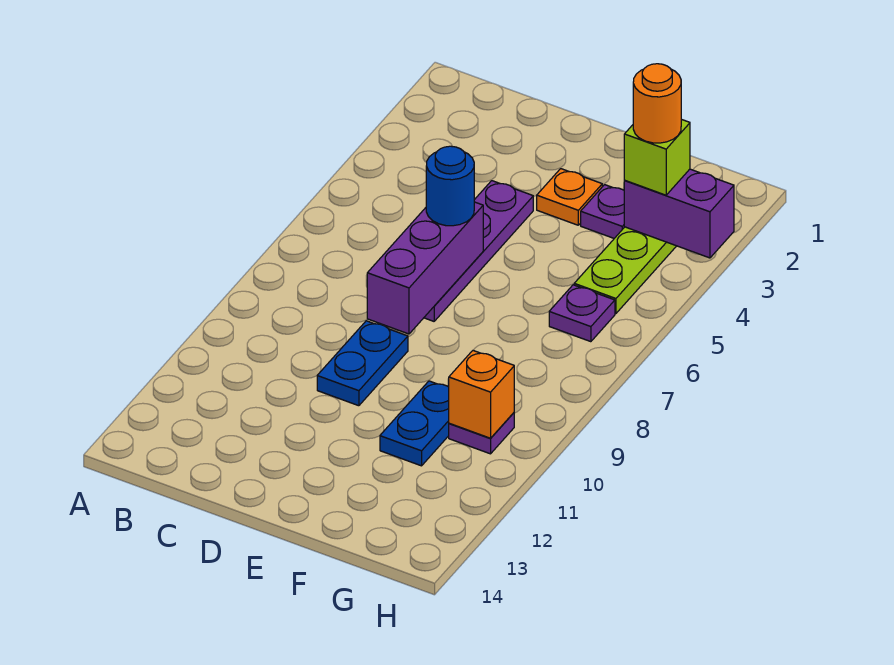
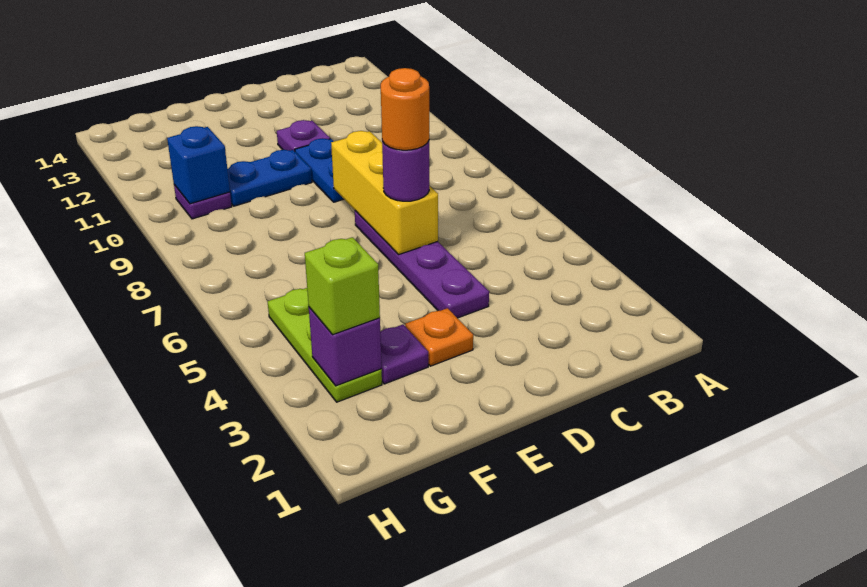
purple 1x3 brick [367,202,483,334] -> yellow 1x3 brick [331,131,438,255]
blue 1x1 round brick [426,146,474,226] -> purple 1x1 round brick [382,141,429,201]
blue 1x2 plate [380,381,449,466] -> blue 1x2 plate turned to [227,150,312,206]
purple 1x2 brick [624,169,734,258] -> purple 1x1 brick [309,307,382,386]
orange 1x1 round brick [633,64,681,143] -> orange 1x1 round brick moved to [381,68,429,150]
purple 1x1 plate [549,285,615,342] -> purple 1x1 plate moved to [277,120,330,151]
orange 1x1 brick [449,350,514,438] -> blue 1x1 brick [167,126,230,204]

